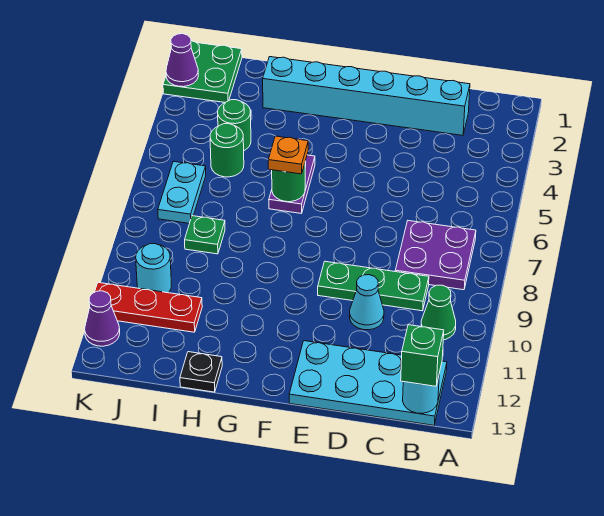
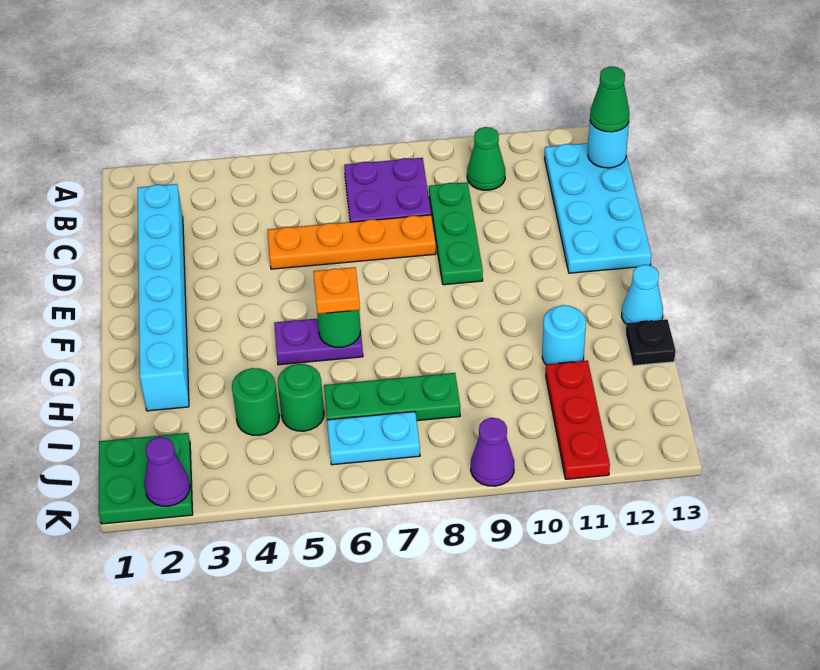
green 1x1 brick [401,325,444,386] -> green 1x1 cone [590,66,630,132]
none -> orange 1x4 plate [268,215,436,269]
cyan 1x1 cone [350,275,384,330] -> cyan 1x1 cone moved to [622,265,663,324]
green 1x1 plate [185,216,225,254] -> green 1x3 plate [324,373,460,421]
cyan 1x1 round brick [136,244,172,293] -> cyan 1x1 round brick moved to [542,305,586,364]
purple 1x1 cone [85,291,120,346] -> purple 1x1 cone moved to [471,418,514,486]

